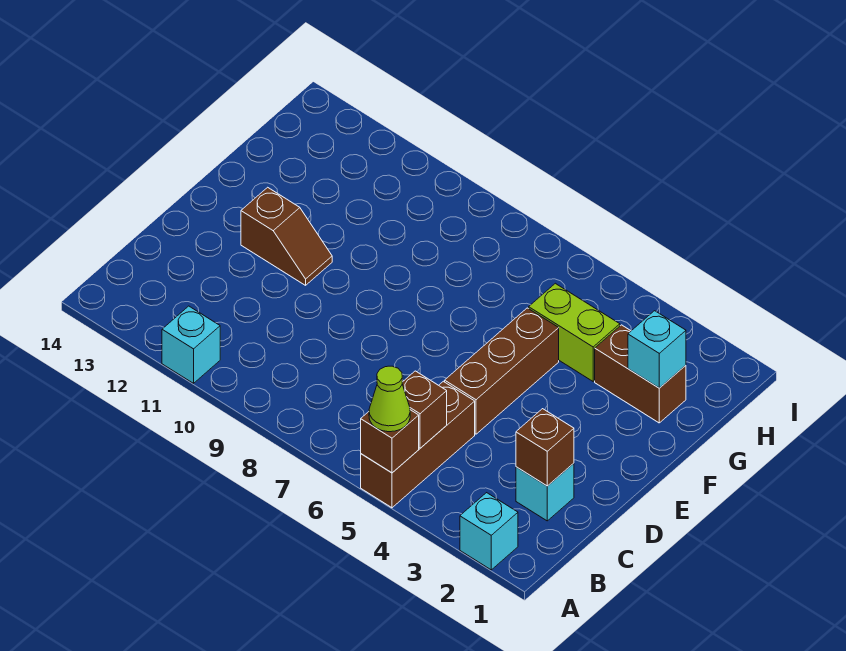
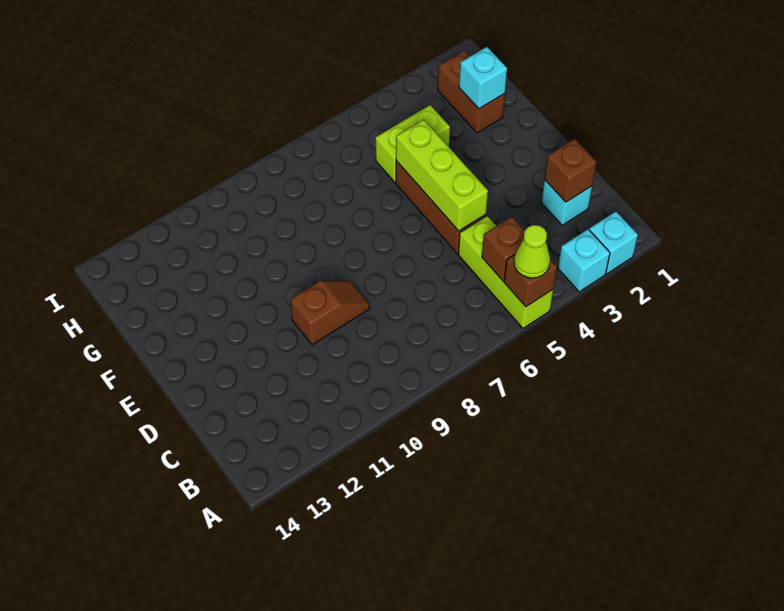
brown 1x3 brick [361,381,475,508] -> lime 1x3 brick [458,216,553,328]
cyan 1x1 brick [162,306,220,383] -> cyan 1x1 brick moved to [558,229,610,292]
none -> lime 1x3 brick [396,120,488,231]
brown 1x2 slope [241,187,332,285] -> brown 1x2 slope moved to [290,281,370,345]
brown 1x2 brick [595,325,686,423] -> brown 1x2 brick turned to [438,51,505,133]

